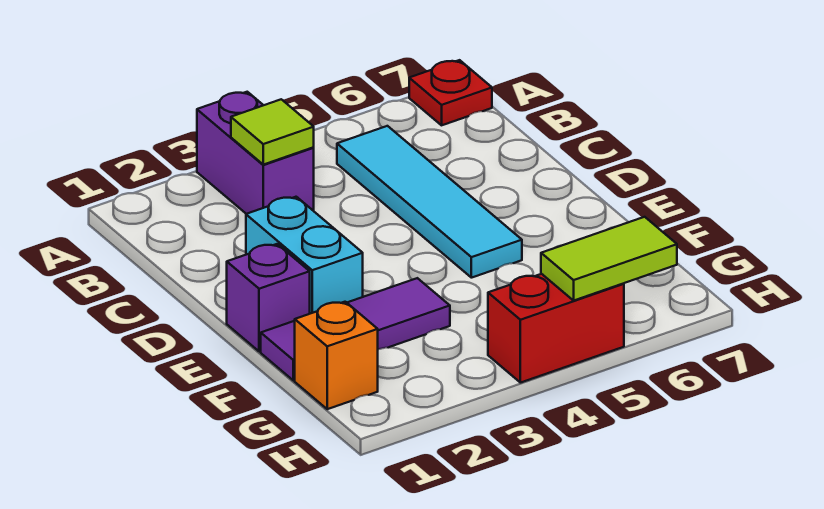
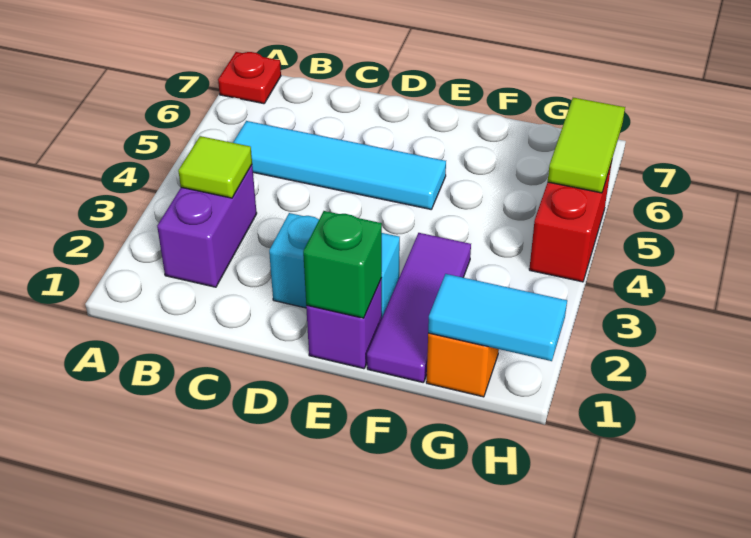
purple 1x2 brick [197,92,314,214] -> purple 1x2 brick turned to [157,165,257,287]
none -> green 1x1 brick [303,211,382,318]
none -> cyan 1x2 tile [428,274,567,361]

